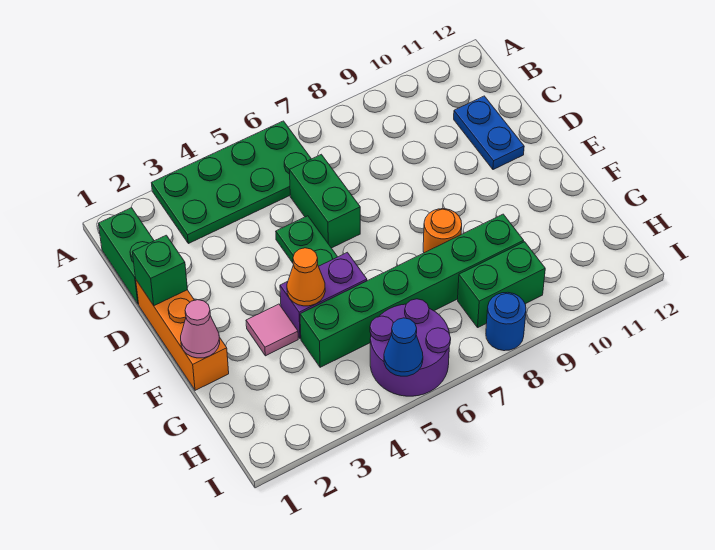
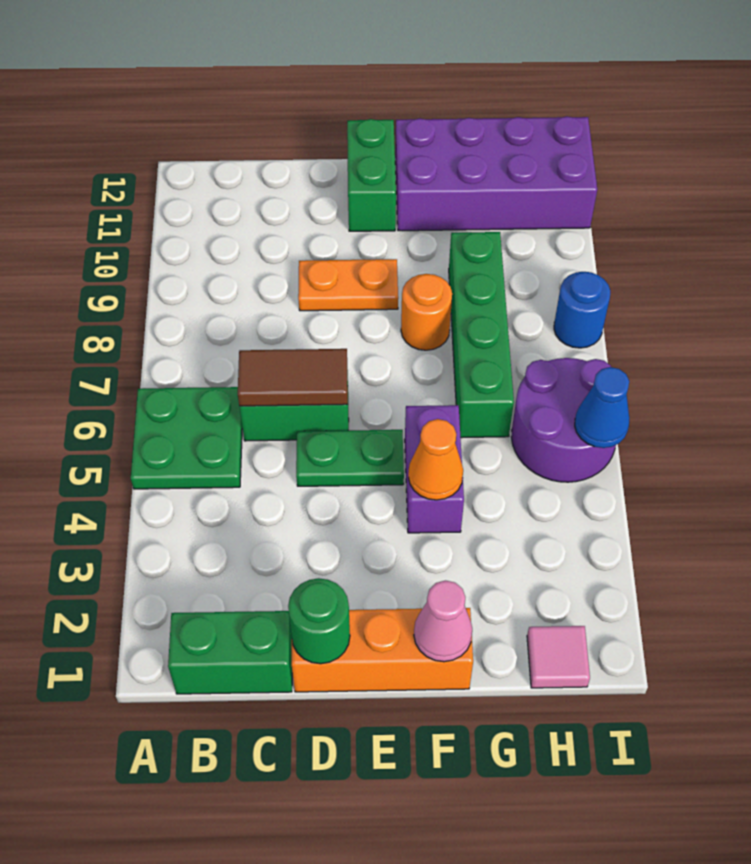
green 2x4 plate [152,121,311,244] -> green 2x2 plate [131,387,242,489]
none -> brown 1x2 tile [238,349,348,406]
blue 1x2 plate [454,96,524,170] -> none
green 1x1 brick [132,235,187,306] -> green 1x1 round brick [288,578,350,664]
none -> orange 1x2 plate [298,259,398,311]
pink 1x1 tile [246,304,298,356] -> pink 1x1 tile moved to [527,626,590,688]
none -> purple 2x4 brick [395,116,597,231]
green 1x6 brick [300,214,524,367] -> green 1x4 brick [449,232,514,438]
green 1x2 brick [458,242,545,327] -> green 1x2 brick moved to [347,119,396,231]

